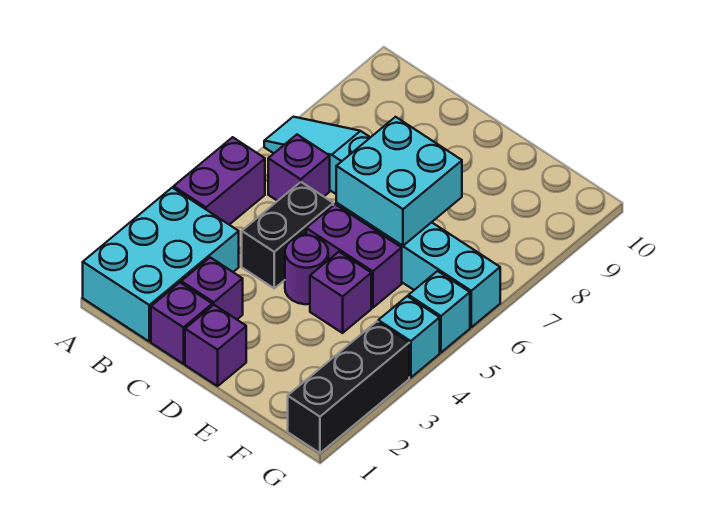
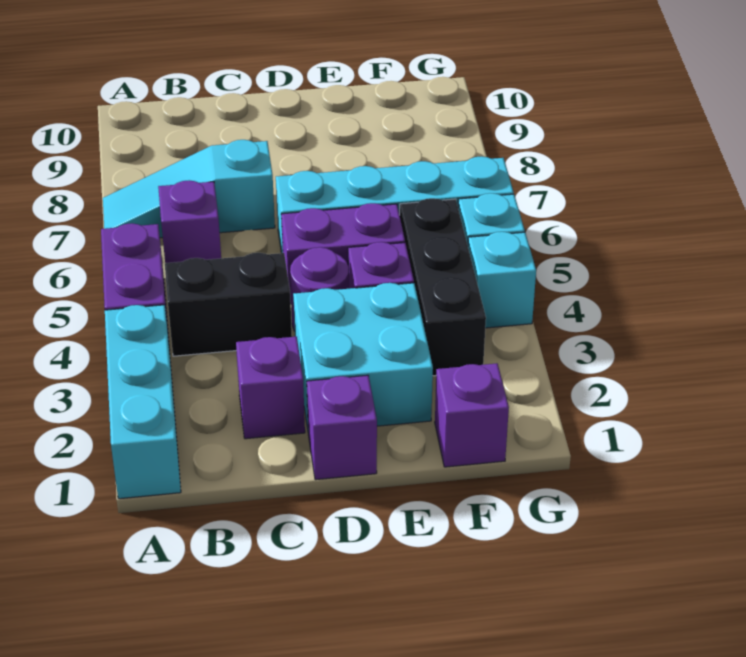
cyan 2x3 brick [83,188,239,341] -> cyan 1x3 brick [105,305,181,499]
purple 1x1 brick [151,283,212,364] -> purple 1x1 brick moved to [435,363,509,467]
black 1x2 brick [242,182,333,288] -> black 1x2 brick turned to [165,253,292,356]
cyan 2x2 brick [336,117,462,246] -> cyan 2x2 brick moved to [293,283,433,429]
black 1x3 brick [288,322,409,453] -> black 1x3 brick moved to [400,198,486,376]

